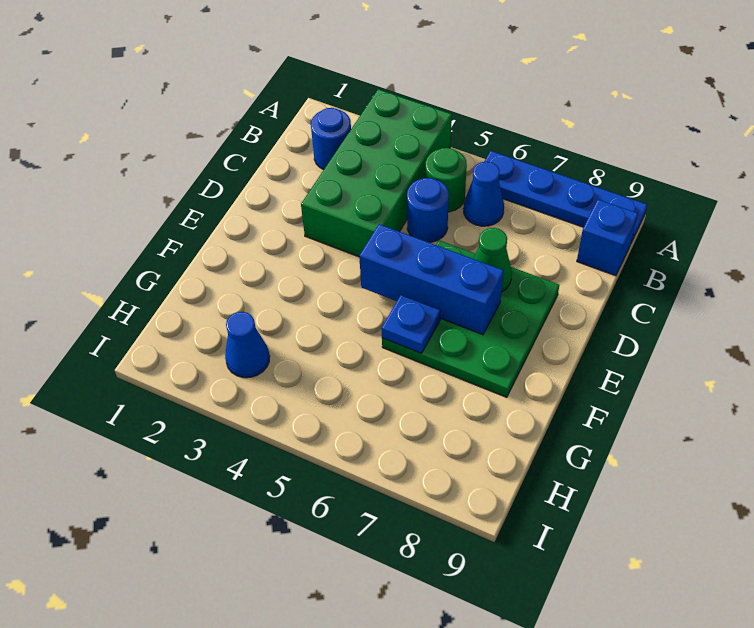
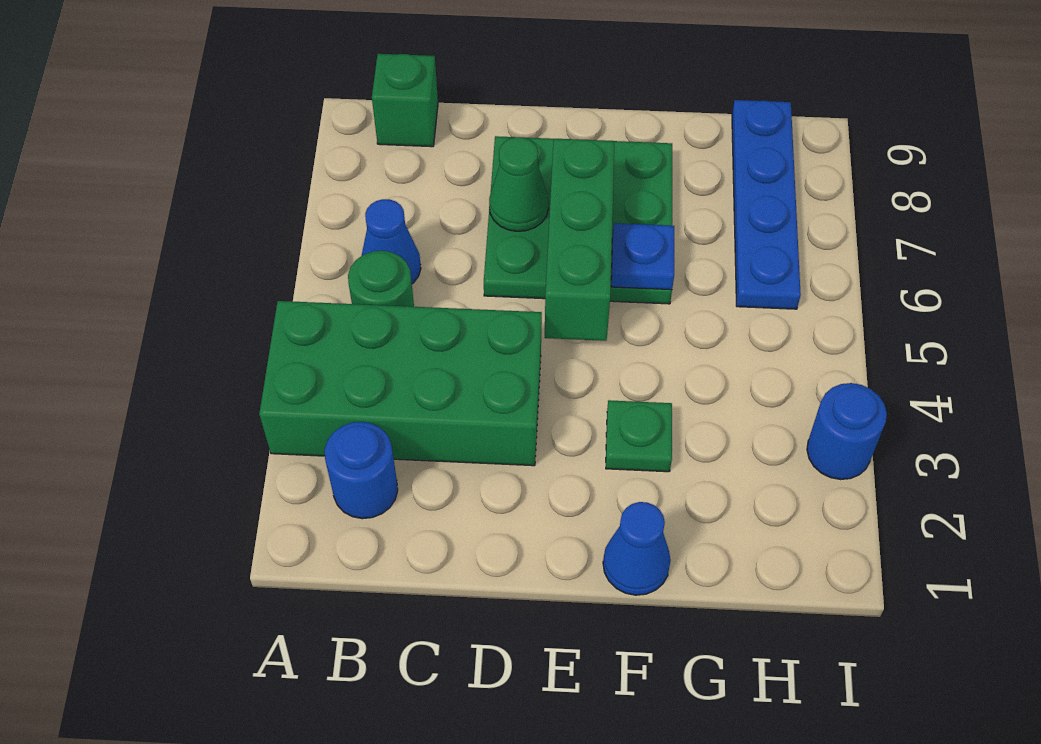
blue 1x4 plate [484,151,647,243] -> blue 1x4 plate moved to [732,100,801,309]
blue 1x1 brick [577,200,638,276] -> green 1x1 brick [372,54,438,147]
blue 1x1 round brick [407,178,449,242] -> blue 1x1 round brick moved to [807,383,887,480]
blue 1x3 brick [359,224,504,335] -> green 1x3 brick [544,139,614,341]
none -> green 1x1 plate [606,400,672,472]
blue 1x1 cone [225,312,270,378] -> blue 1x1 cone moved to [603,502,671,595]

